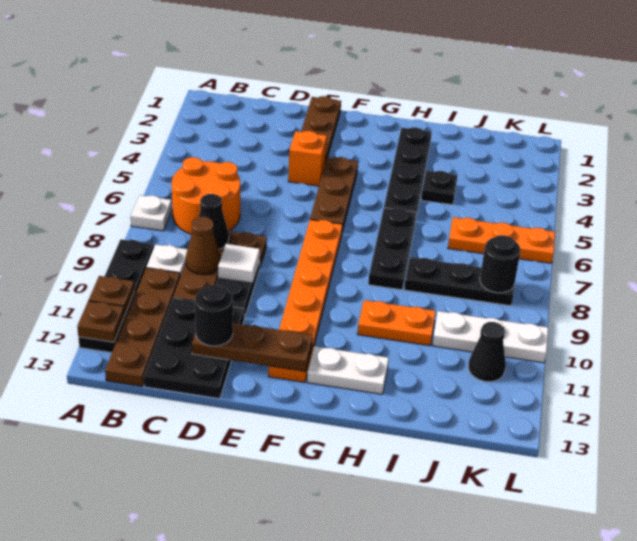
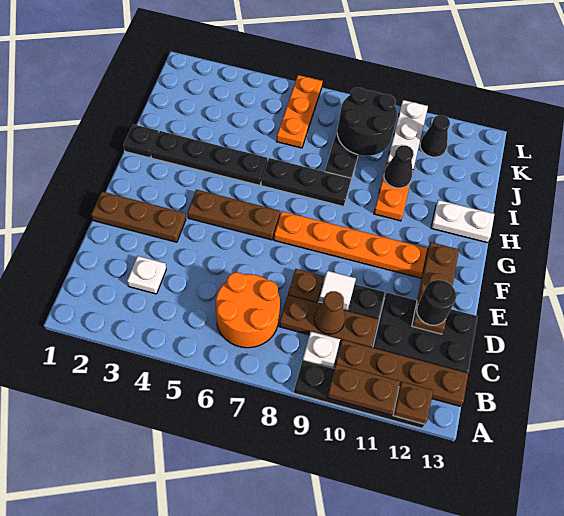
white 1x1 plate [131,195,172,231] -> white 1x1 plate moved to [127,256,166,294]
brown 1x1 plate [89,276,134,316] -> brown 1x2 plate [327,364,400,415]
black 1x1 cone [199,194,229,249] -> black 1x1 cone moved to [384,145,414,188]
orange 1x1 brick [288,131,327,186] -> none
white 1x2 plate [307,346,389,394] -> white 1x2 plate turned to [431,200,494,243]
black 1x1 plate [421,171,458,205] -> black 1x1 plate moved to [123,124,159,158]
black 1x1 round brick [480,235,521,293] -> black 2x2 round brick [337,88,397,156]

